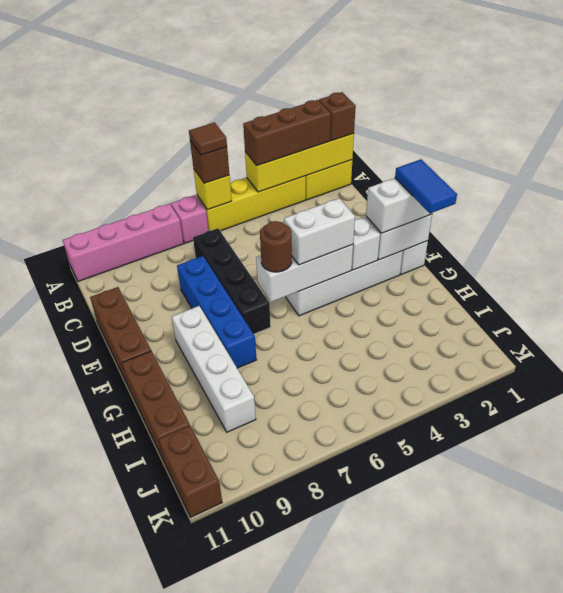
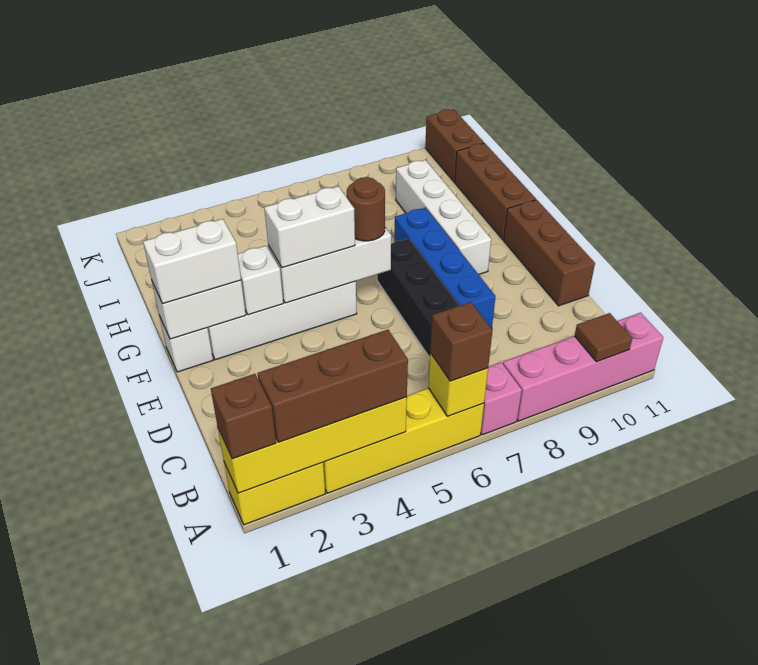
brown 1x1 tile [189,122,227,155] -> brown 1x1 tile moved to [575,313,632,362]
blue 1x2 tile [395,159,457,213] -> none

